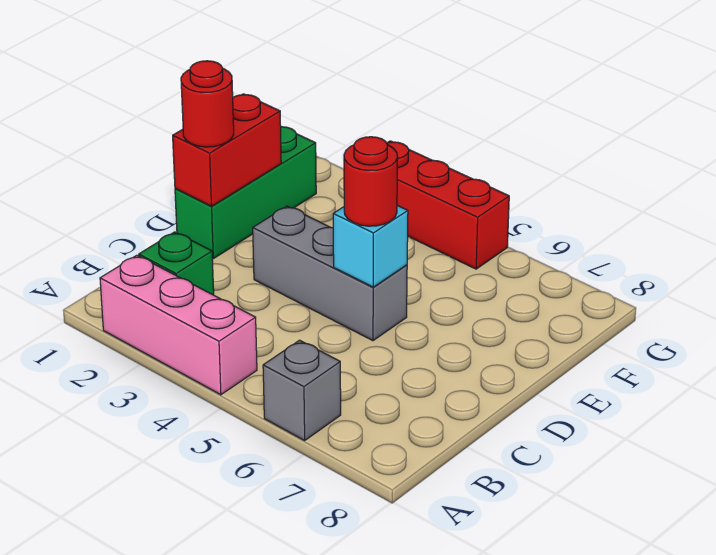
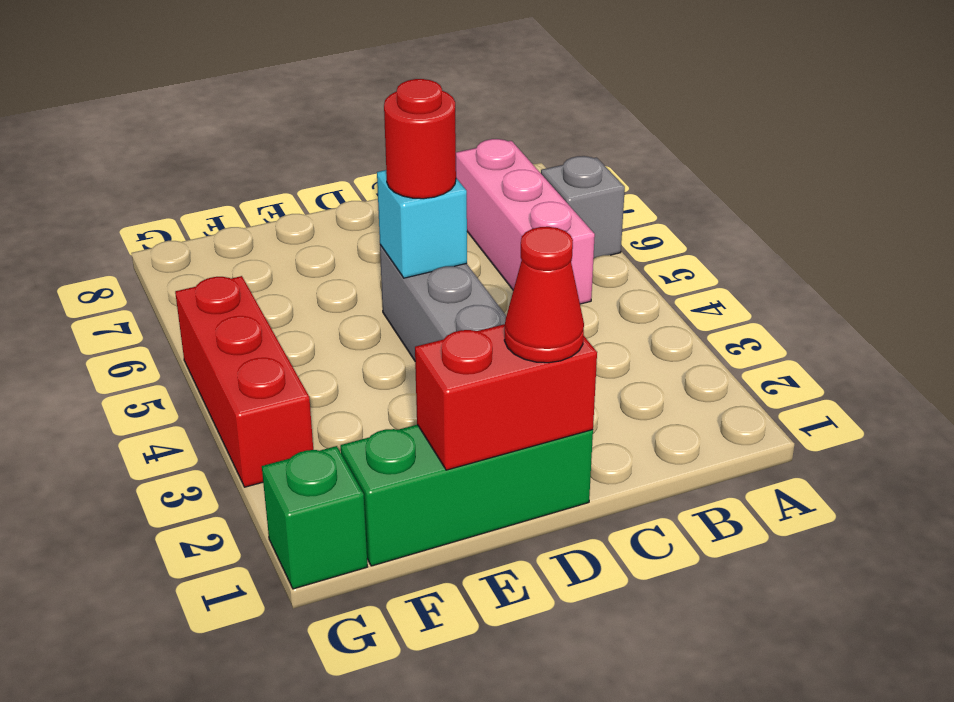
pink 1x3 brick [100,255,257,395] -> pink 1x3 brick moved to [456,139,595,304]
green 1x1 brick [139,232,214,295] -> green 1x1 brick moved to [262,446,367,589]
red 1x1 round brick [181,61,234,147] -> red 1x1 cone [504,227,584,363]

